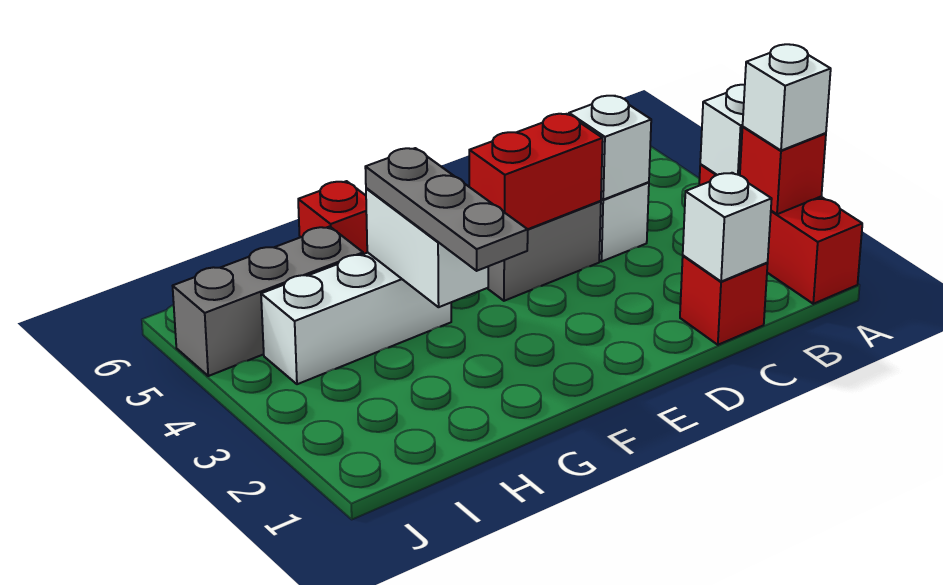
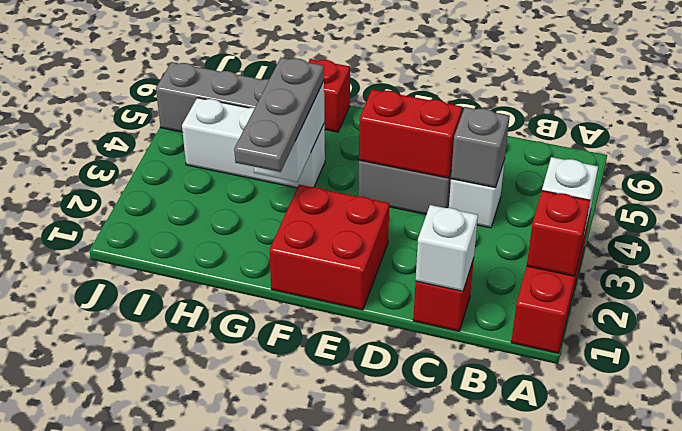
white 1x1 brick [743,44,831,150] -> none
white 1x1 brick [569,96,651,200] -> grey 1x1 brick [451,107,510,188]
none -> red 2x2 brick [269,185,389,310]

